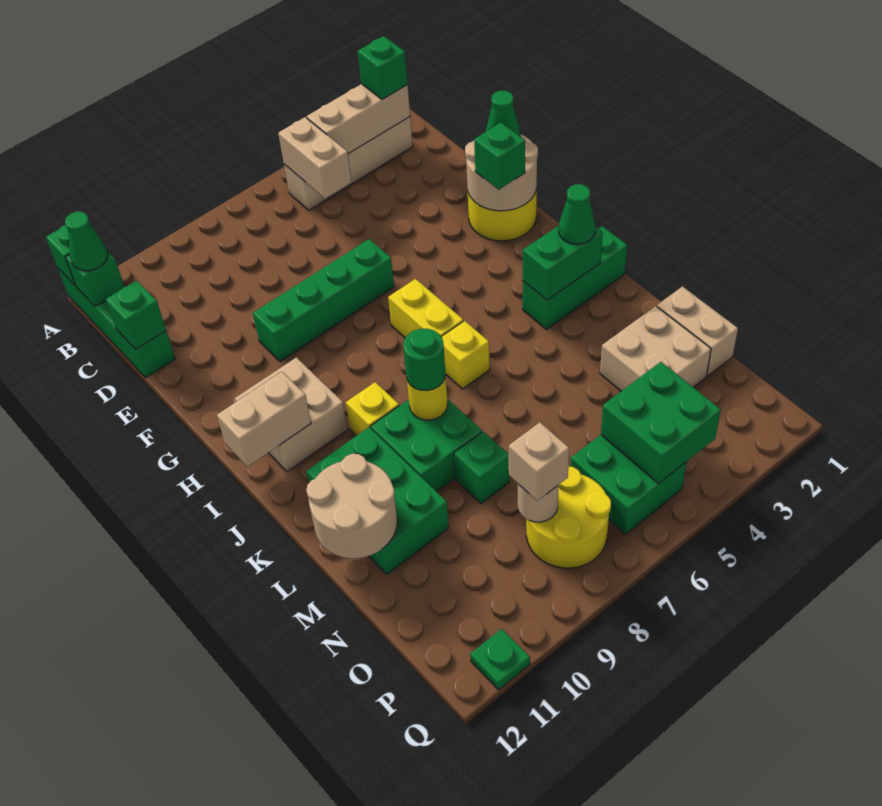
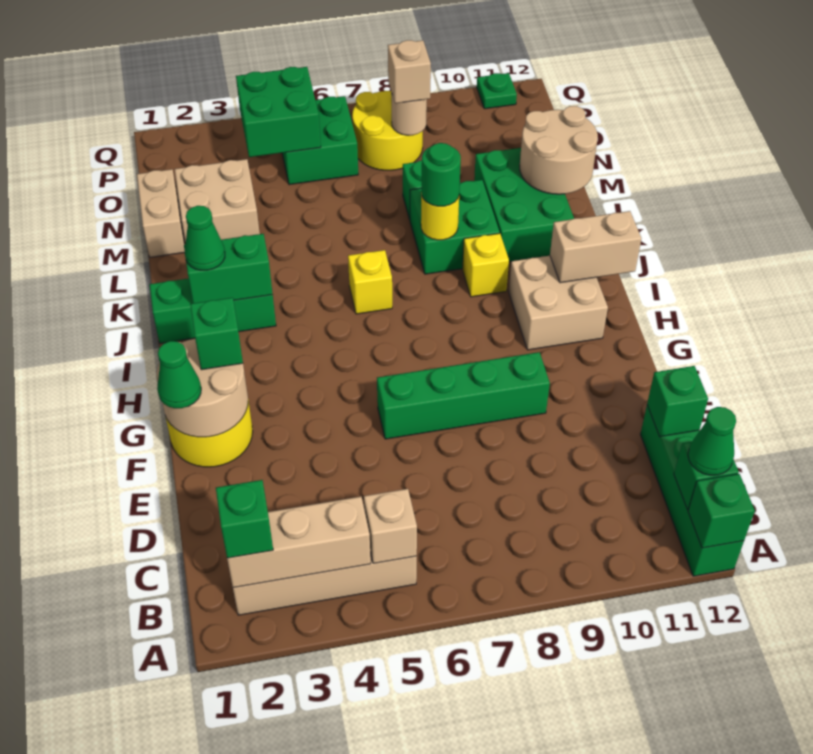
tan 1x2 brick [278,117,352,199] -> tan 1x1 brick [364,489,417,563]
yellow 1x2 brick [388,279,464,338] -> none

